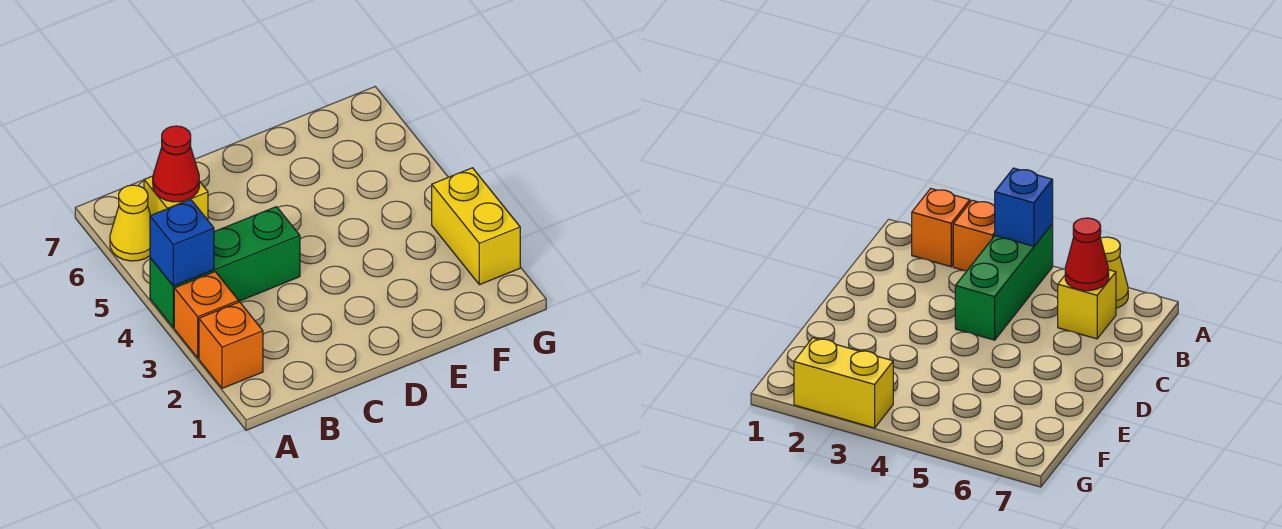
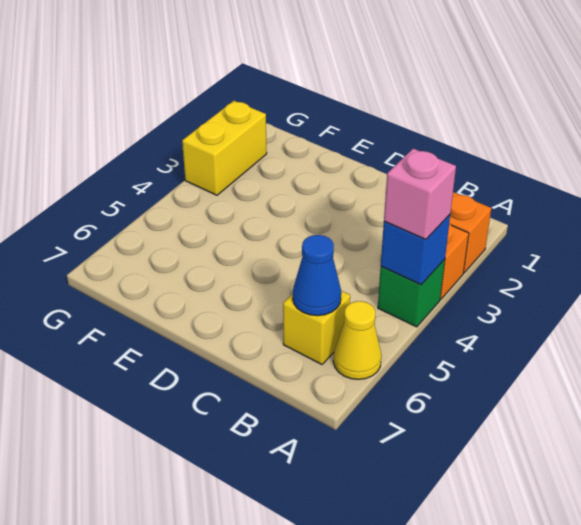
green 1x3 brick [150,207,300,328] -> green 1x1 brick [378,259,445,327]
none -> pink 1x1 brick [384,149,456,239]
red 1x1 cone [153,126,199,202] -> blue 1x1 cone [293,235,341,316]

